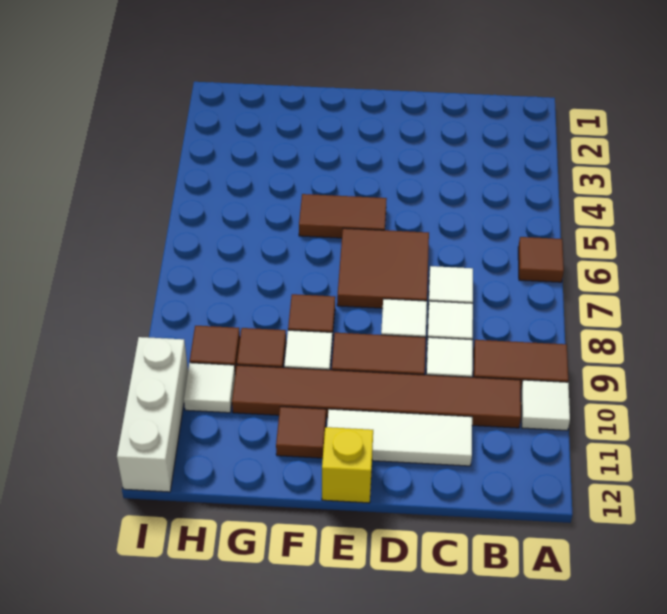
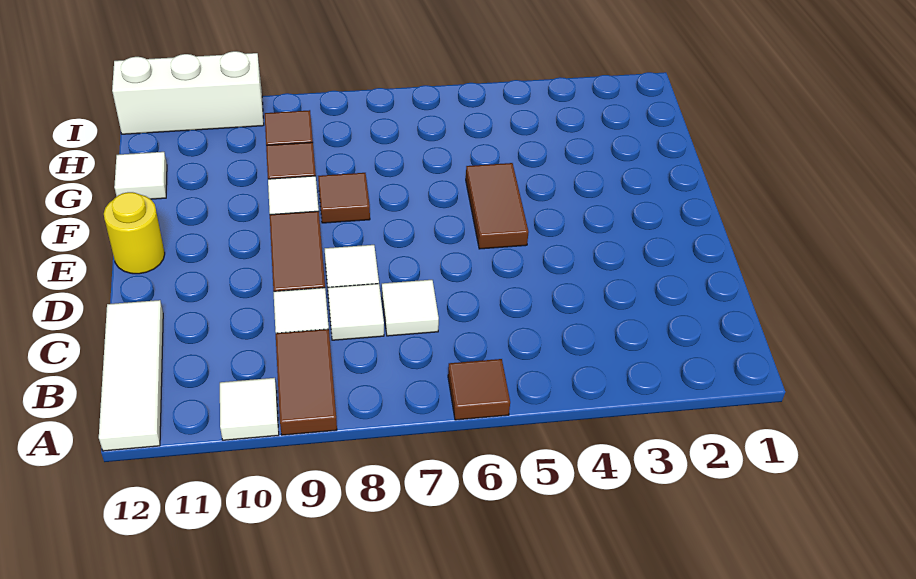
brown 1x6 tile [232,365,521,428] -> none
white 1x3 tile [327,409,472,466] -> white 1x3 tile moved to [99,300,163,451]
brown 2x2 tile [337,228,429,308] -> none
yellow 1x1 brick [322,427,373,503] -> yellow 1x1 round brick [104,192,165,274]
brown 1x1 tile [276,407,326,458] -> none
white 1x1 tile [184,363,235,413] -> white 1x1 tile moved to [114,152,167,199]

